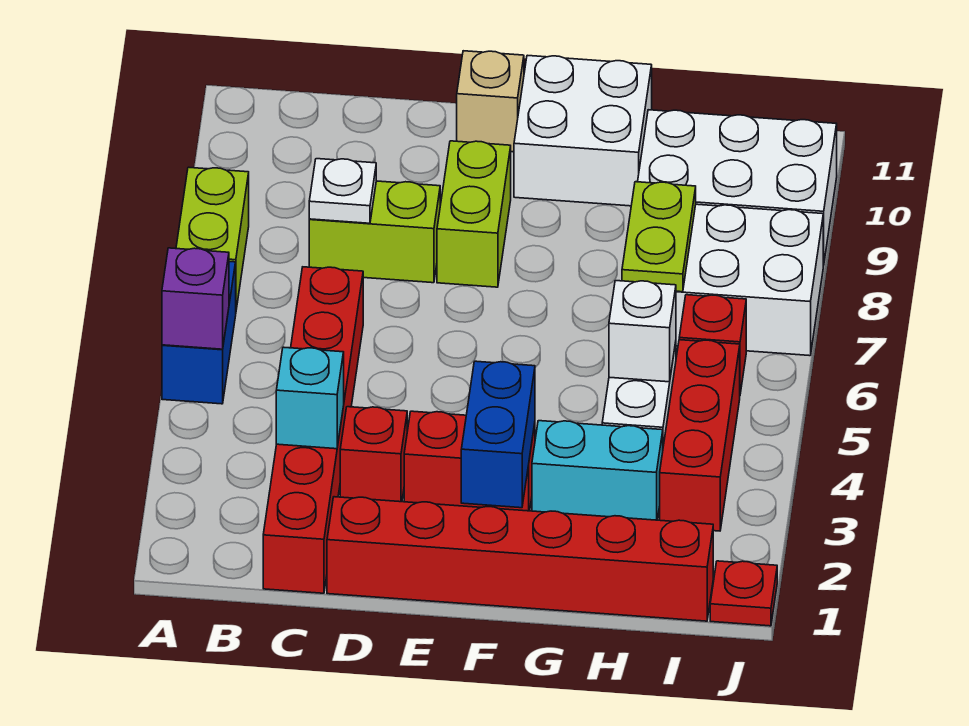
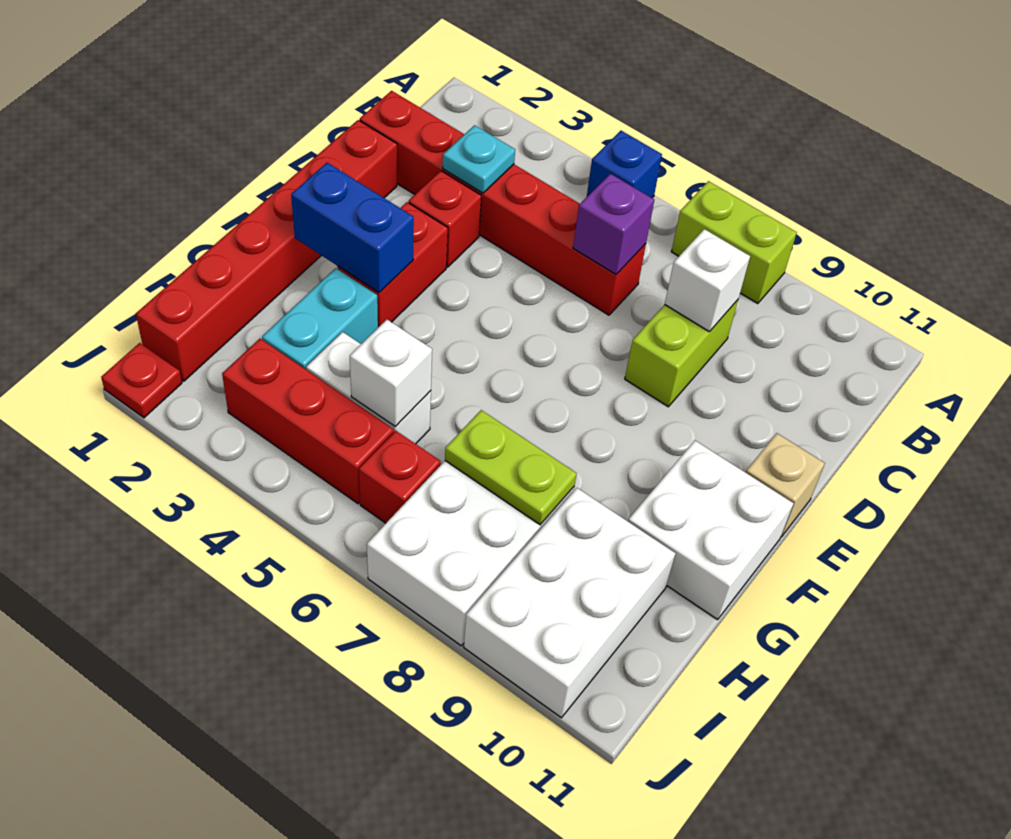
blue 1x2 brick [162,261,236,404] -> blue 1x1 brick [587,131,662,198]
purple 1x1 brick [162,248,229,349] -> purple 1x1 brick moved to [573,174,654,274]
cyan 1x1 brick [276,347,344,449] -> cyan 1x1 plate [443,125,515,193]
white 1x1 plate [309,159,376,223] -> white 1x1 brick [665,229,750,332]
lime 1x2 brick [437,141,511,287] -> none

